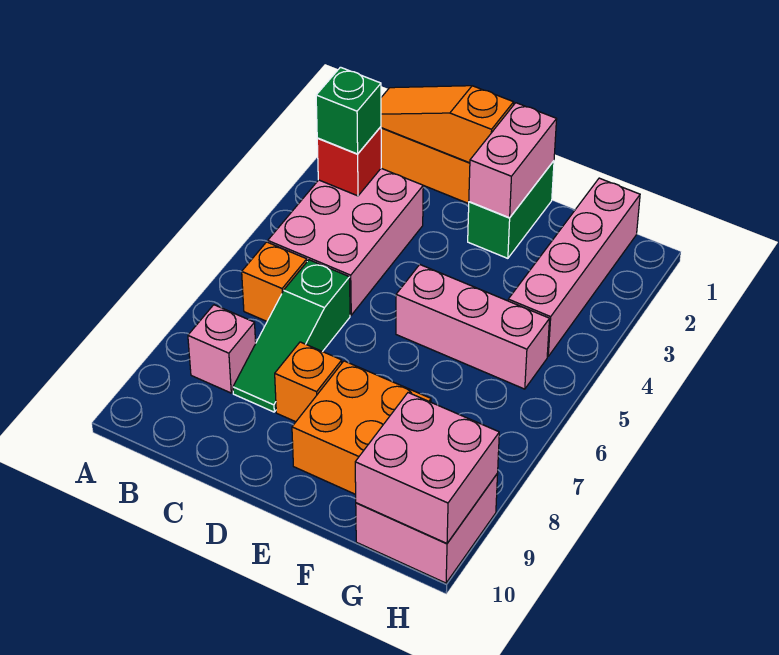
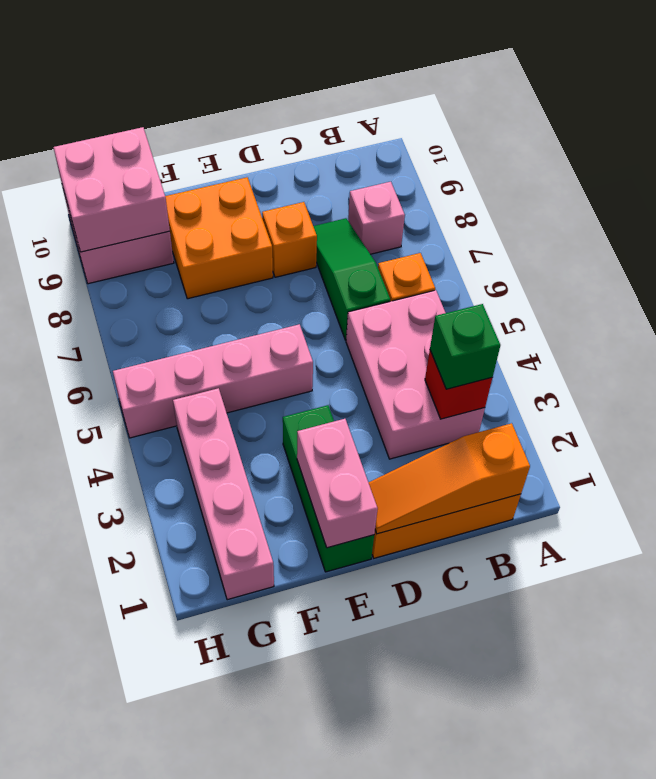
orange 1x3 slope [381,86,514,163] -> orange 1x3 slope turned to [369,423,530,534]
green 1x2 brick [468,161,554,258] -> green 1x3 brick [283,405,374,572]
pink 1x3 brick [396,265,550,389] -> pink 1x4 brick [113,324,313,438]

